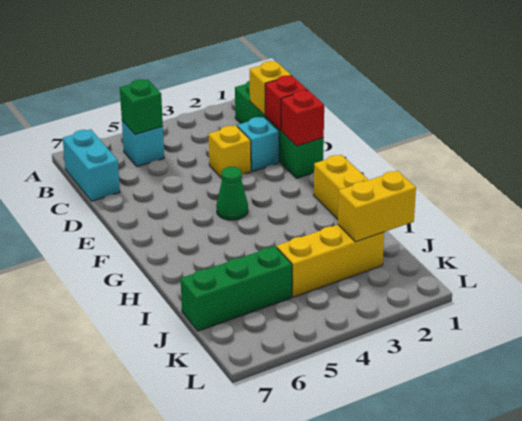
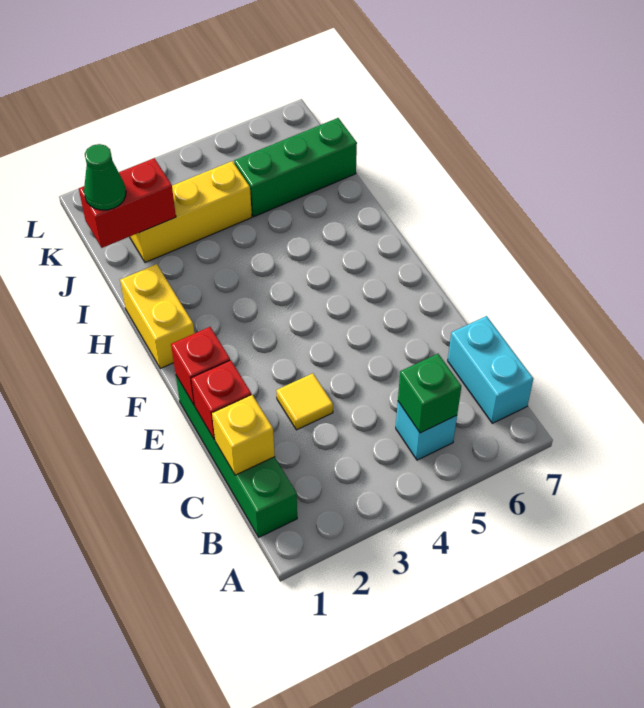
cyan 1x1 brick [237,117,279,172] -> none
yellow 1x1 brick [209,125,251,178] -> yellow 1x1 tile [276,373,333,430]
green 1x1 cone [216,167,248,220] -> green 1x1 cone moved to [84,144,126,210]
yellow 1x2 brick [338,171,416,242] -> red 1x2 brick [79,158,176,248]

